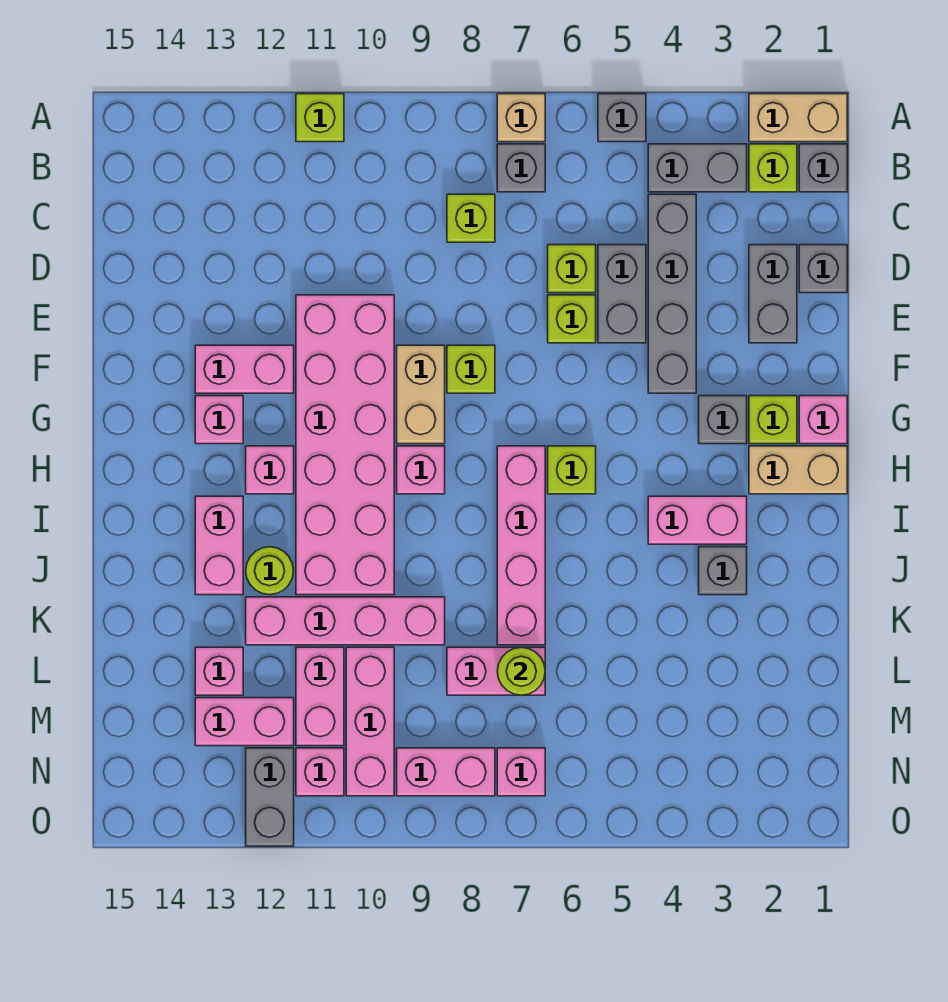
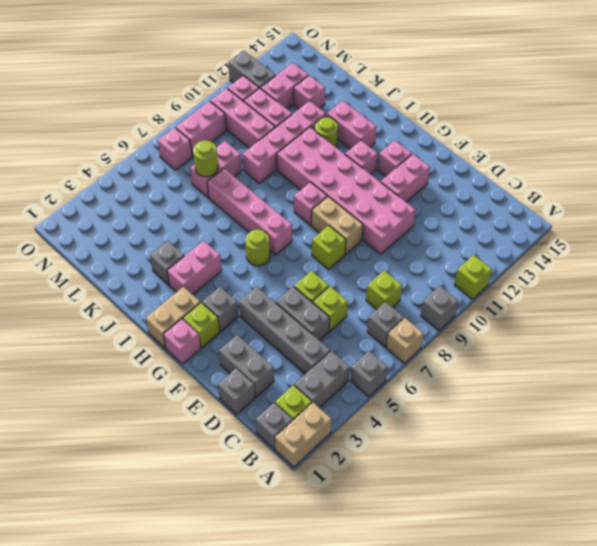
none -> grey 1x1 brick [421,286,458,331]
lime 1x1 brick [548,446,596,494] -> lime 1x1 round brick [245,230,270,266]

